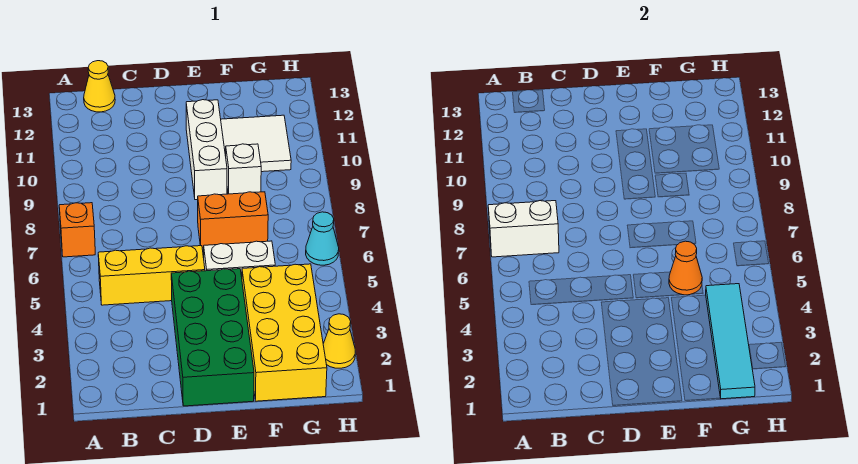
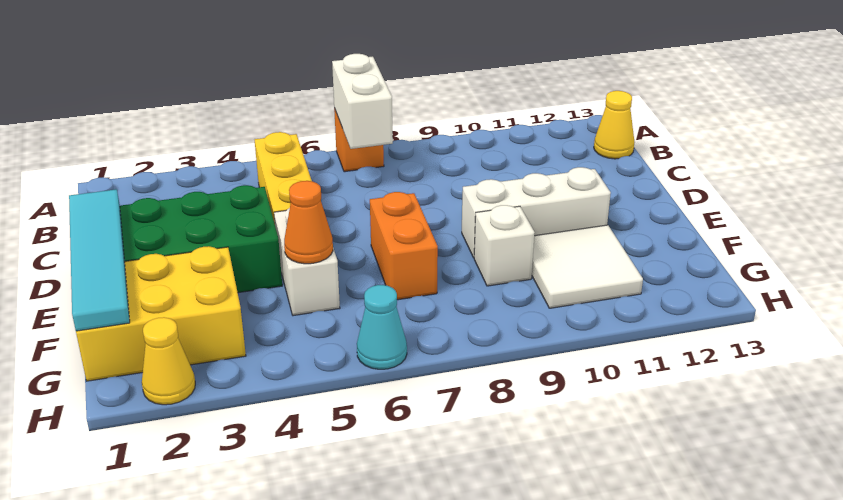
yellow 2x4 brick [242,264,327,401] -> yellow 2x3 brick [76,246,246,381]
cyan 1x4 tile [706,284,755,399] -> cyan 1x4 tile turned to [69,189,130,331]

